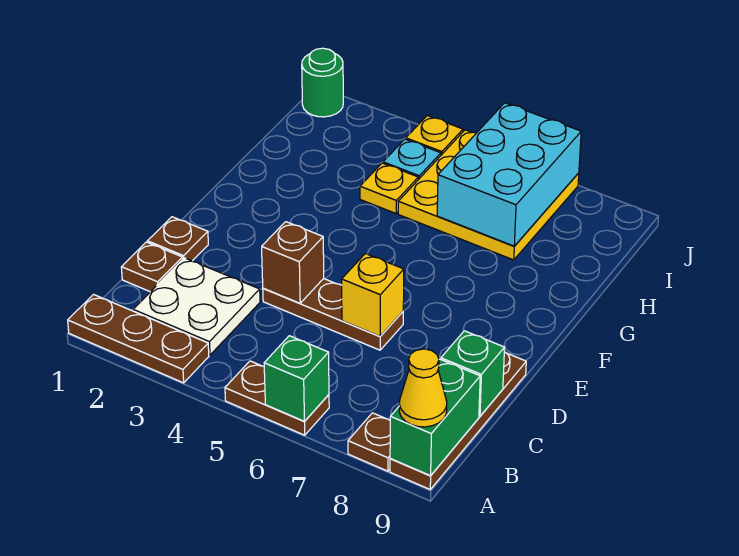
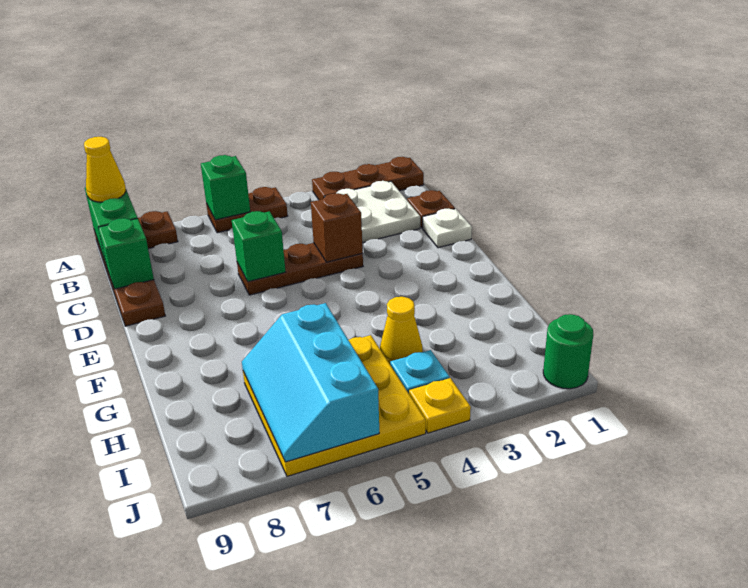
brown 1x1 plate [148,217,208,261] -> white 1x1 plate [423,209,472,248]
yellow 1x1 brick [342,254,404,336] -> green 1x1 brick [232,211,286,282]
yellow 1x1 plate [360,163,418,213] -> yellow 1x1 cone [380,297,423,364]
cyan 2x3 brick [437,103,581,246] -> cyan 2x3 slope [242,303,379,462]

